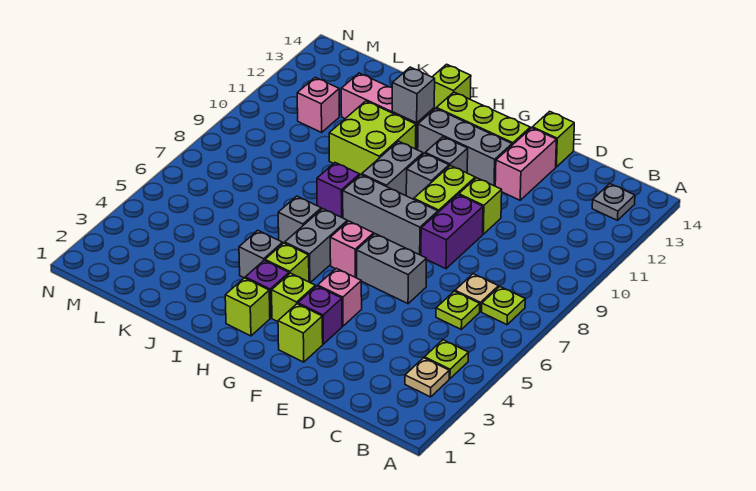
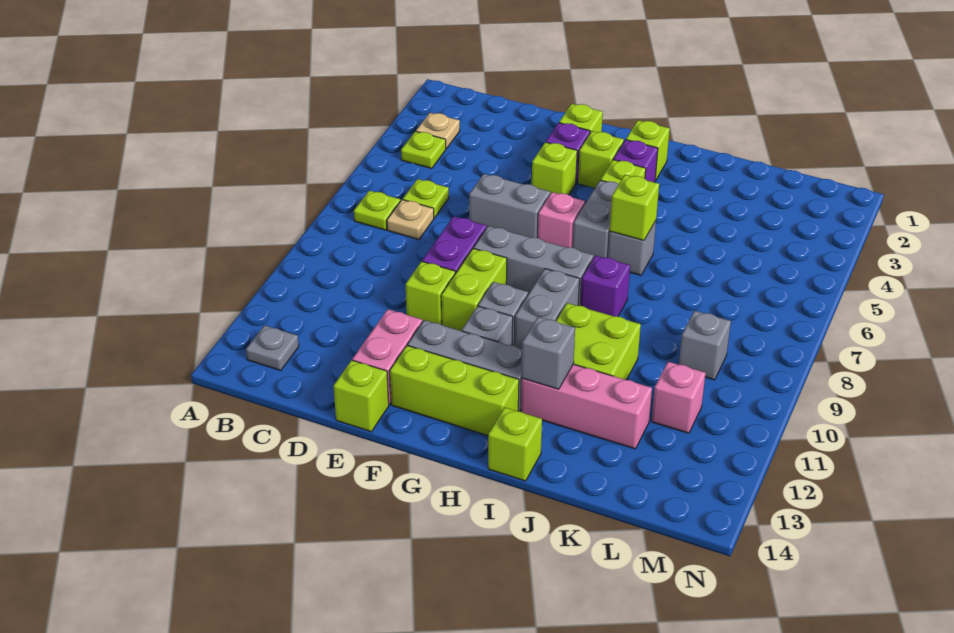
pink 1x1 brick [318,268,362,326] -> lime 1x1 brick [532,142,577,195]
grey 1x1 brick [239,230,283,278] -> grey 1x1 brick moved to [679,311,731,380]
none -> lime 1x1 brick [610,175,659,240]

